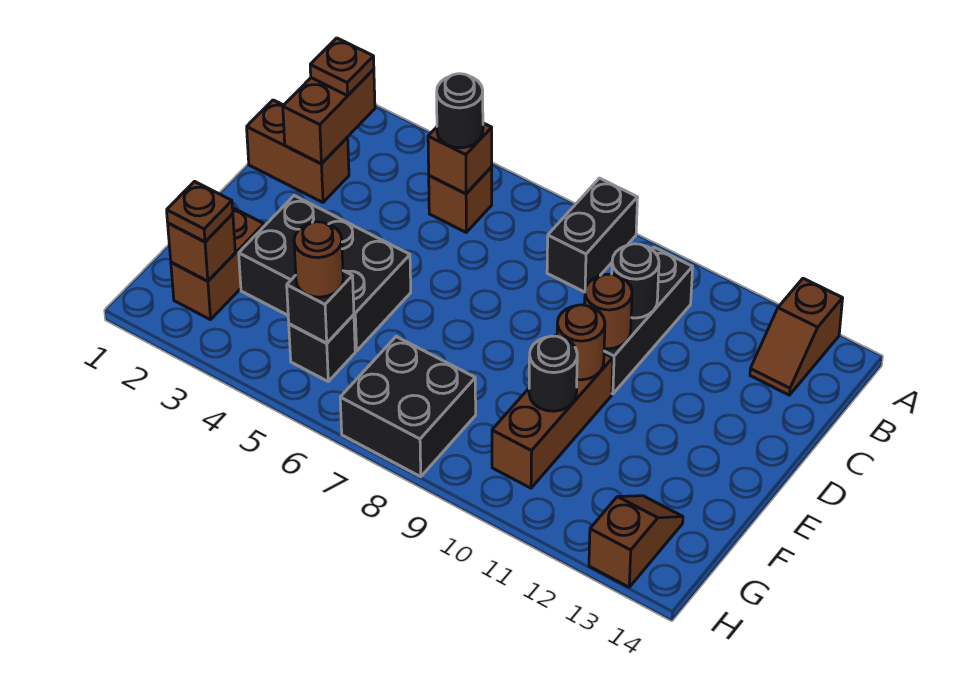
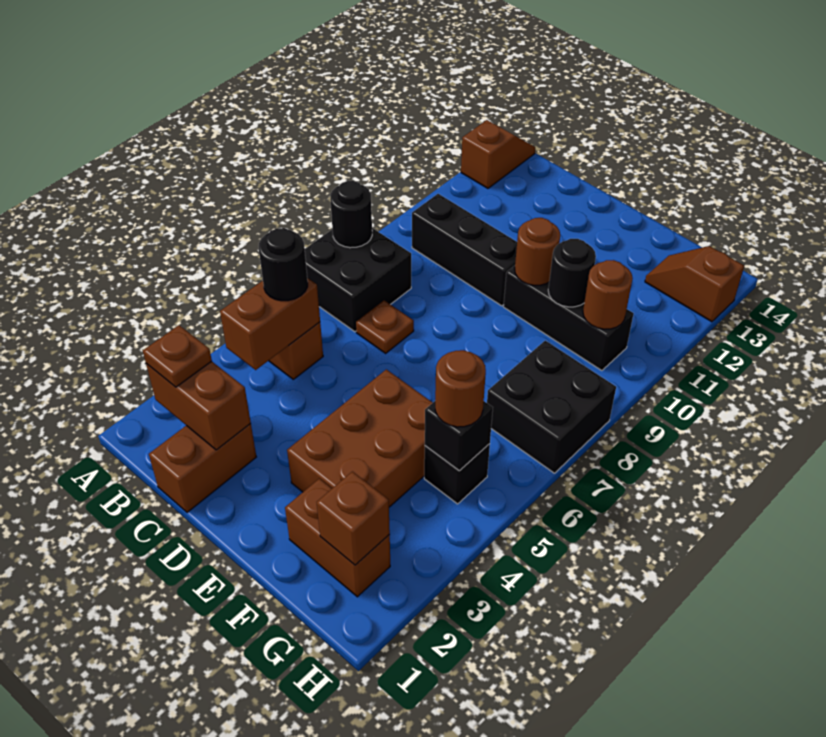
black 1x2 brick [547,178,638,292] -> black 2x2 brick [305,228,411,332]
brown 1x2 slope [750,278,843,395] -> brown 1x2 slope turned to [461,120,535,188]
brown 1x1 brick [428,123,492,194] -> brown 1x2 brick [220,278,320,370]
black 1x1 round brick [612,244,659,318] -> black 1x1 round brick moved to [330,181,372,248]
brown 1x1 round brick [585,274,632,349] -> brown 1x1 round brick moved to [583,260,633,329]
black 2x3 brick [239,196,411,351] -> brown 2x3 brick [287,369,433,507]
brown 1x3 brick [492,353,613,488] -> black 1x3 brick [503,265,634,371]
brown 1x1 plate [167,181,233,242] -> brown 1x1 plate moved to [356,300,414,353]

